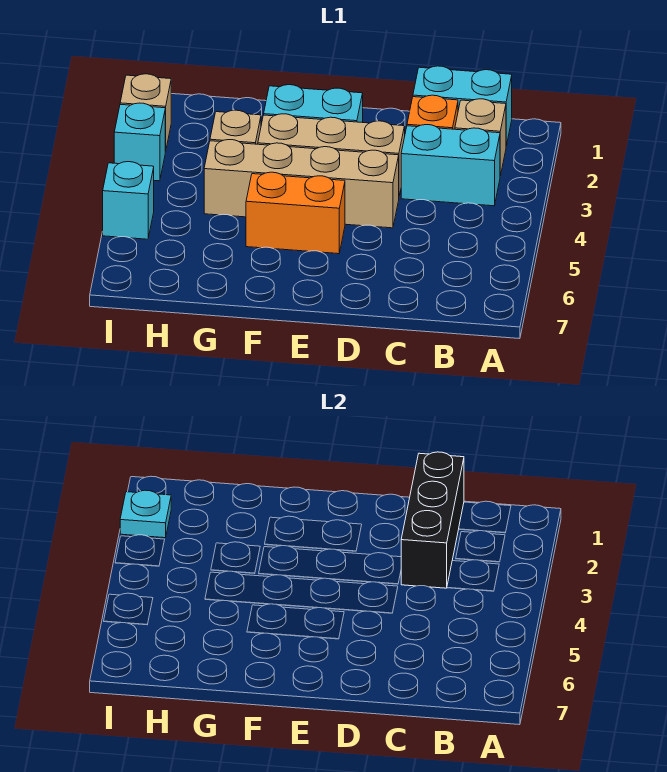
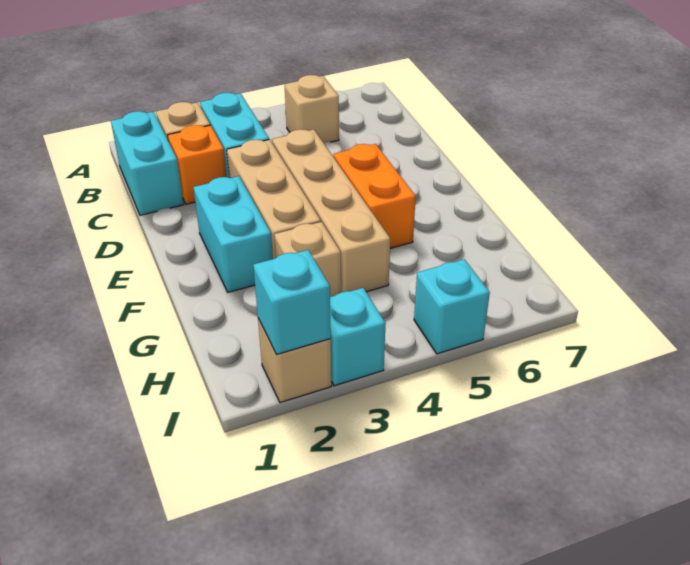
none -> tan 1x1 brick [285,75,339,143]
black 1x3 brick [401,452,464,588] -> none
cyan 1x1 plate [120,490,171,538] -> cyan 1x1 brick [253,250,331,355]

